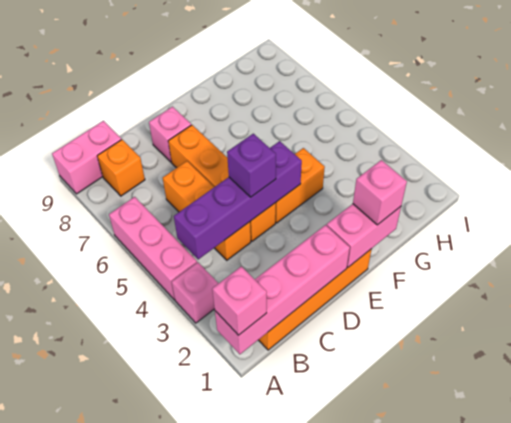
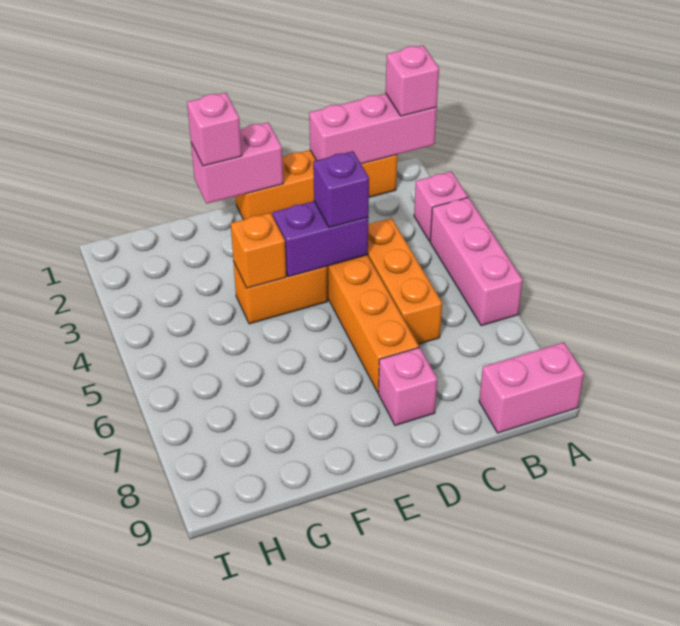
pink 1x4 brick [215,225,350,354] -> pink 1x3 brick [309,93,437,164]
purple 1x4 brick [174,141,302,260] -> purple 1x2 brick [273,201,368,277]
orange 1x1 brick [97,140,145,196] -> orange 1x1 brick moved to [231,213,286,288]

